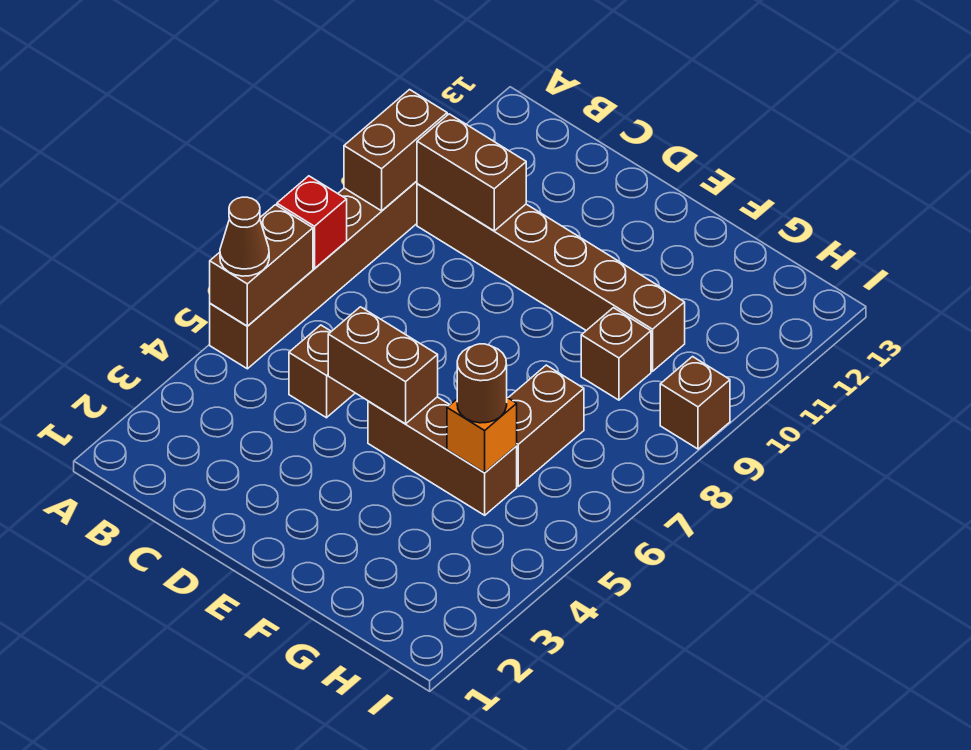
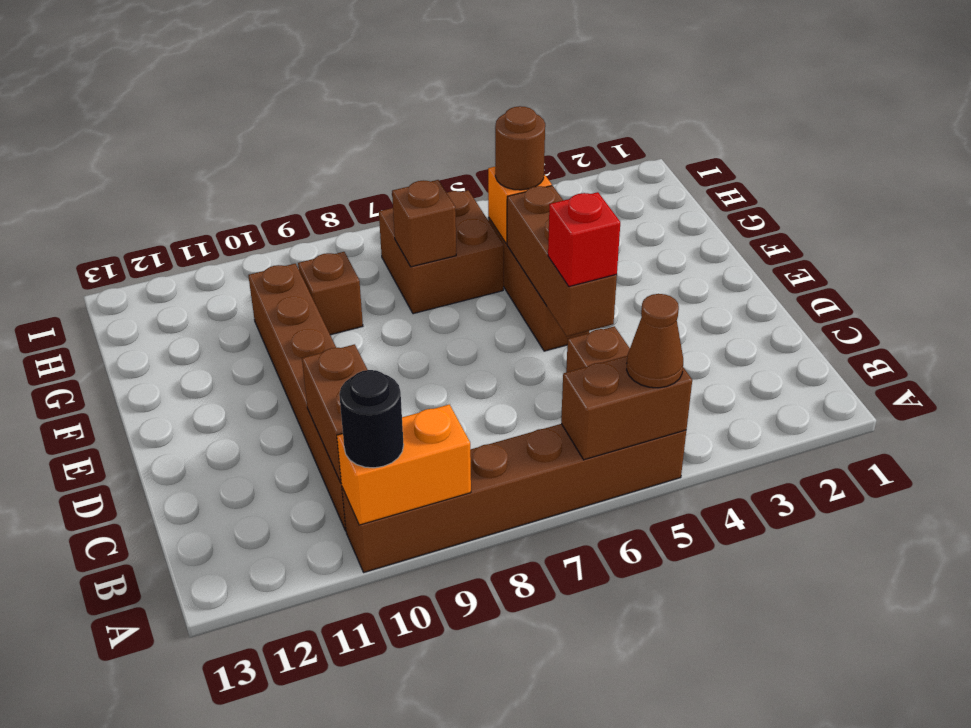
red 1x1 brick [277,176,347,268] -> red 1x1 brick moved to [548,192,620,287]
brown 1x2 brick [344,90,447,211] -> orange 1x2 brick [337,404,471,525]
none -> black 1x1 round brick [339,370,404,468]
brown 1x2 brick [328,307,438,424] -> brown 1x3 brick [507,186,617,337]
brown 1x2 brick [508,365,584,486] -> brown 2x2 brick [379,190,504,314]
brown 1x1 brick [660,357,730,449] -> brown 1x1 brick moved to [392,180,456,267]

